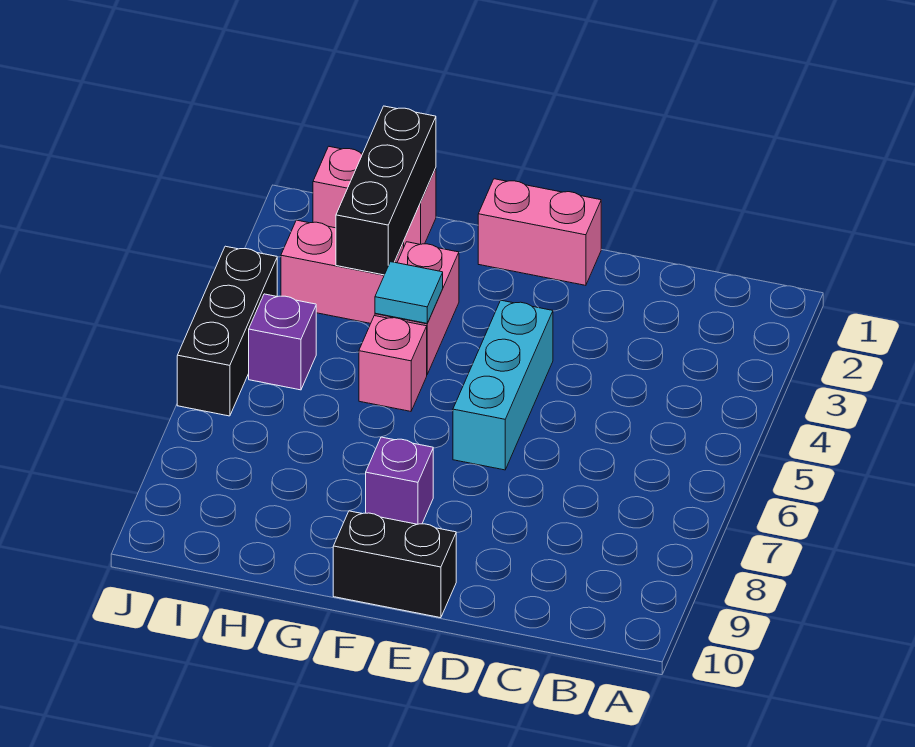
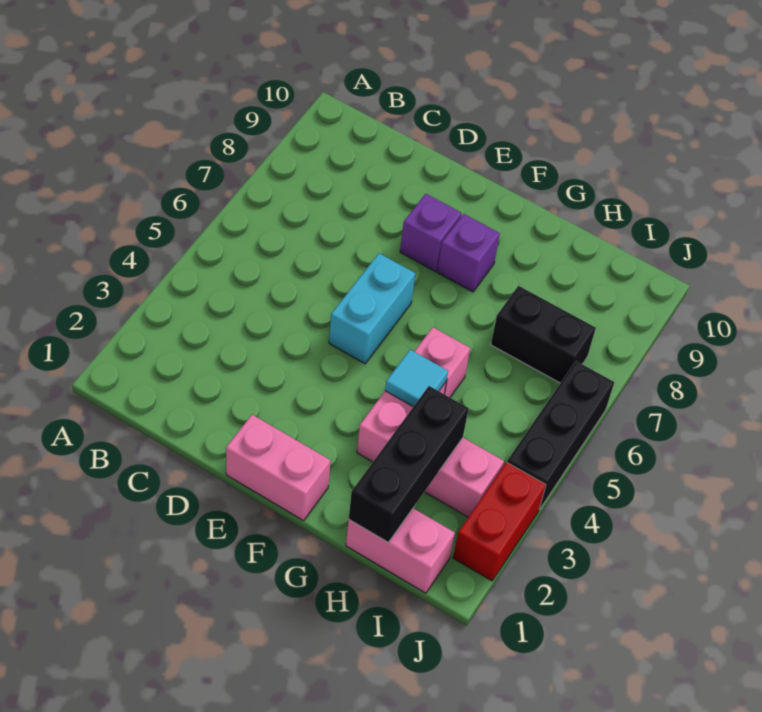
cyan 1x3 brick [453,300,553,470] -> cyan 1x2 brick [329,253,415,364]
black 1x2 brick [333,511,456,618] -> black 1x2 brick moved to [491,286,596,383]
purple 1x1 brick [249,294,316,390] -> purple 1x1 brick moved to [400,194,462,271]
none -> red 1x2 brick [453,462,546,581]

